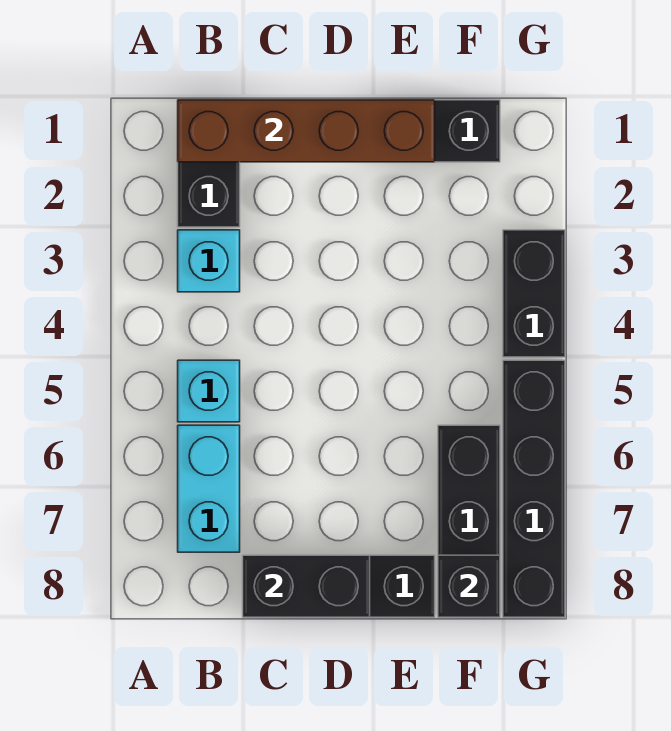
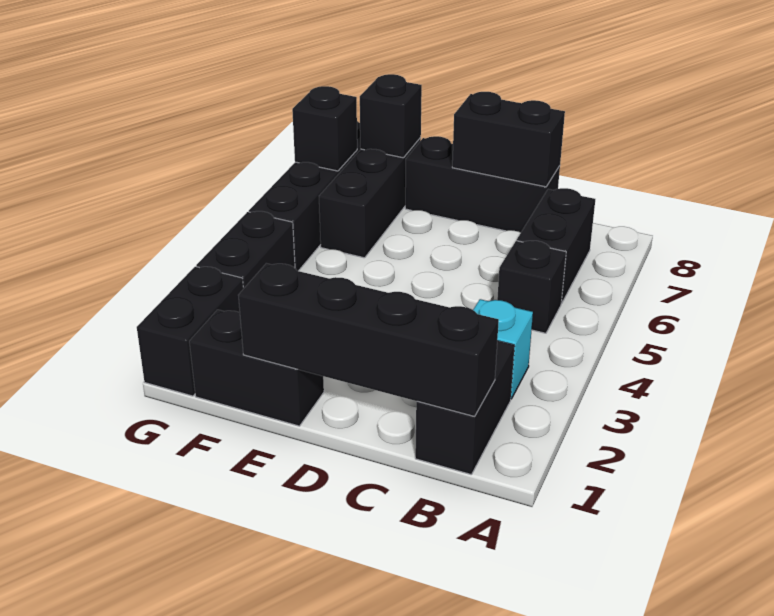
brown 1x4 brick [178,100,435,162] -> black 1x4 brick [238,263,499,416]
cyan 1x1 brick [178,360,240,422] -> black 1x1 brick [497,241,566,333]
cyan 1x2 brick [178,425,240,552] -> black 1x2 brick [517,188,595,304]
none -> black 1x2 brick [137,267,243,396]
none -> black 1x1 brick [292,86,357,171]

